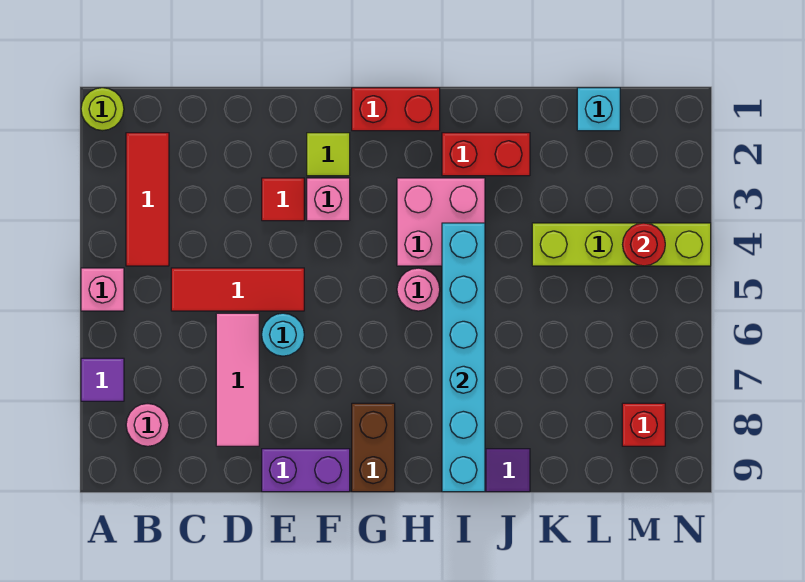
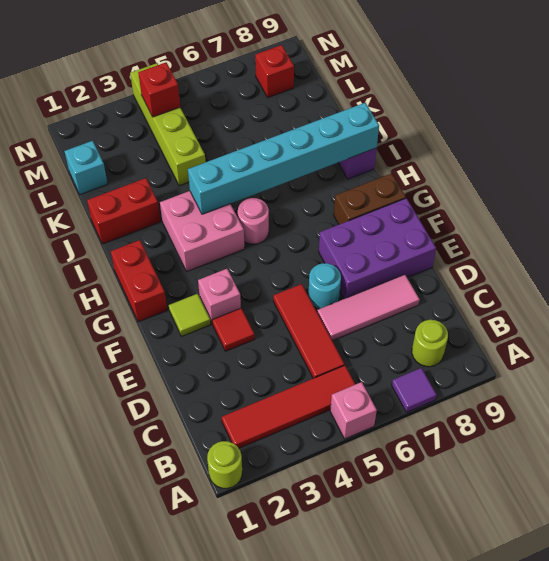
red 1x3 tile [126,133,169,266] -> red 1x4 tile [222,365,355,448]
pink 1x1 round brick [126,404,169,446] -> lime 1x1 round brick [412,320,448,367]
purple 1x2 brick [262,449,350,492] -> purple 2x3 brick [319,198,436,299]
red 1x2 brick [442,133,530,176] -> red 1x2 brick turned to [87,178,160,244]
red 1x1 round brick [623,223,665,266] -> red 1x1 brick [138,63,180,117]

